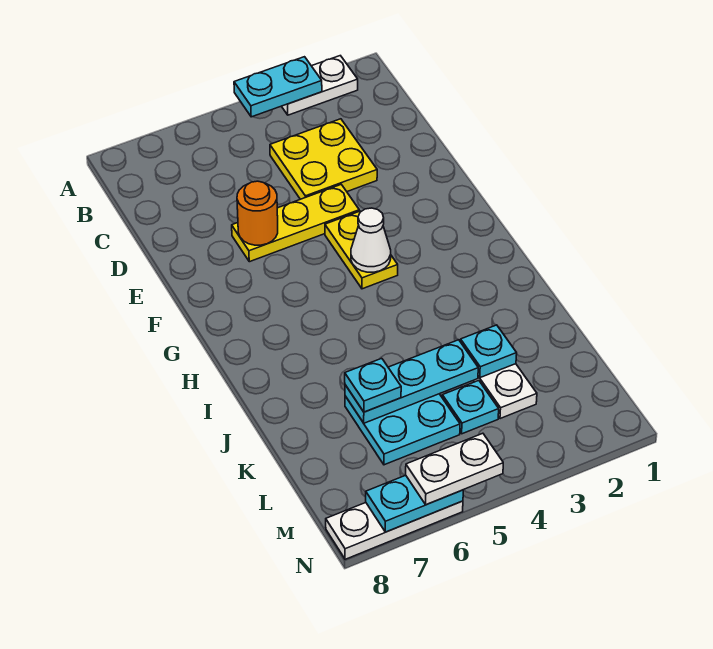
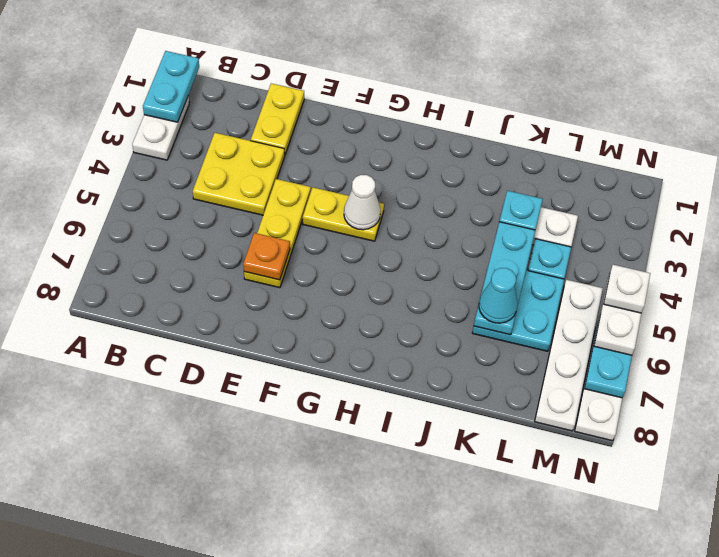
cyan 1x2 plate [234,57,322,117] -> cyan 1x2 plate moved to [143,51,199,122]
none -> yellow 1x2 plate [251,83,304,154]
orange 1x1 round brick [237,181,278,245] -> orange 1x1 plate [243,233,290,280]
cyan 1x1 plate [345,358,401,412] -> cyan 1x1 cone [479,268,518,323]
none -> white 1x4 plate [535,280,603,431]
none -> white 1x1 plate [604,265,650,313]

